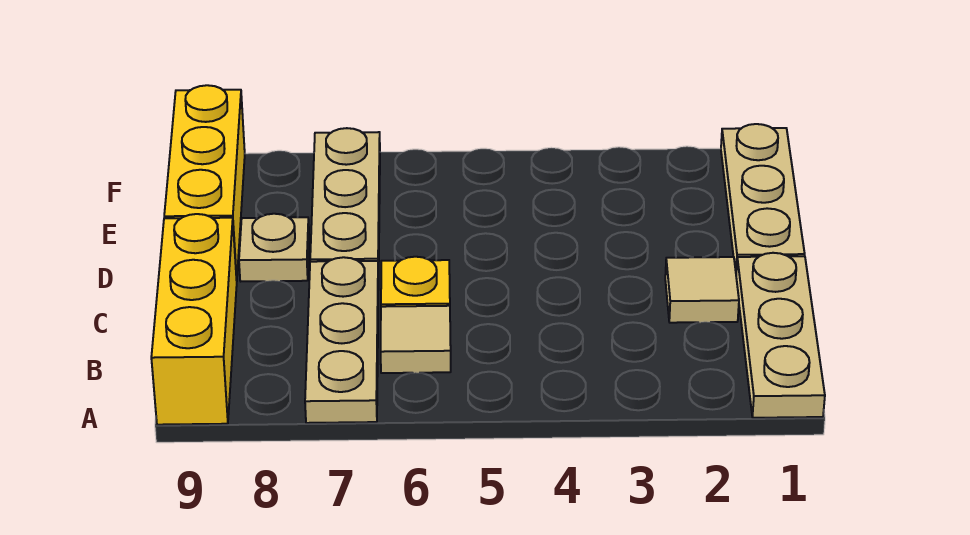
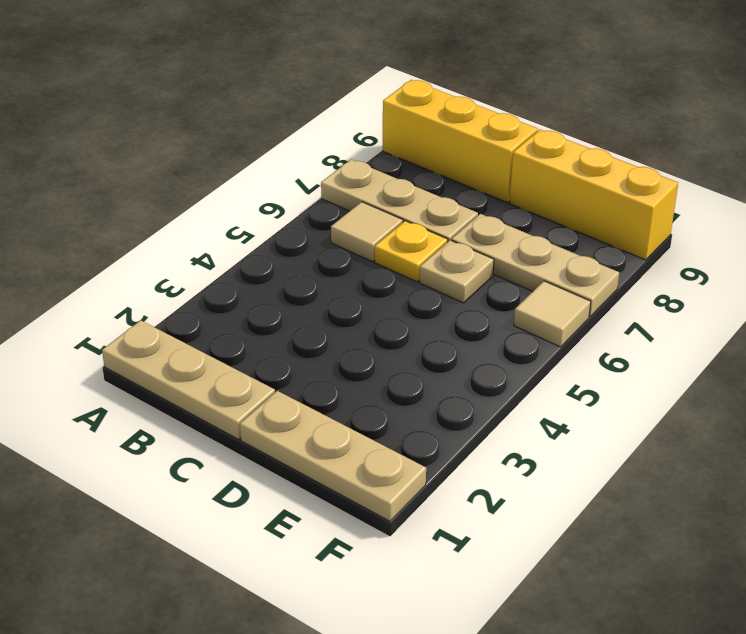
tan 1x1 tile [665,257,739,323] -> tan 1x1 tile moved to [514,281,591,347]
tan 1x1 plate [239,214,309,281] -> tan 1x1 plate moved to [420,240,494,303]

